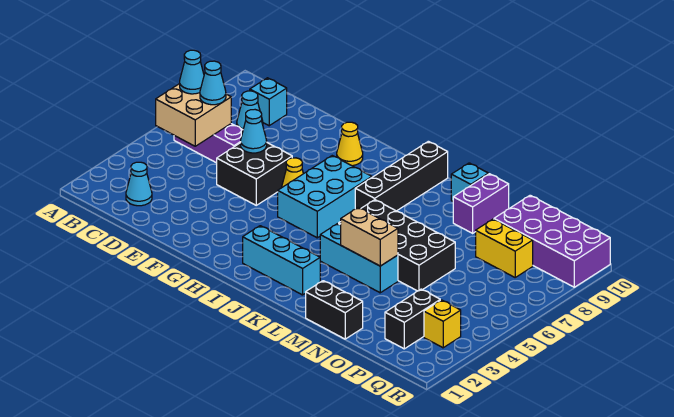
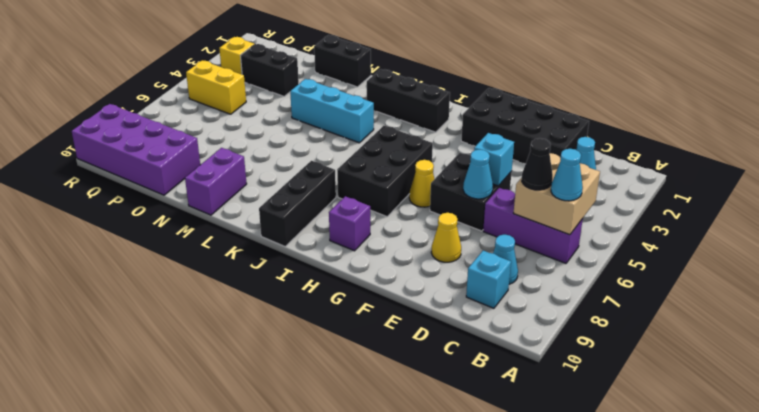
cyan 1x1 cone [200,61,226,105] -> black 1x1 cone [522,138,553,190]
yellow 1x1 cone [337,122,363,166] -> yellow 1x1 cone moved to [431,213,461,262]
cyan 2x3 brick [278,156,372,238] -> black 2x3 brick [337,126,433,217]
none -> purple 1x1 brick [329,196,370,251]
cyan 1x3 brick [243,226,320,295] -> black 1x3 brick [367,69,450,132]
black 1x4 brick [355,141,448,211] -> black 1x3 brick [259,161,336,246]
black 2x4 brick [339,200,455,291] -> black 2x4 brick moved to [461,88,589,164]
tan 1x2 brick [341,207,398,266] -> none
cyan 1x1 brick [451,163,488,201] -> cyan 1x1 brick moved to [474,133,514,186]
yellow 1x2 brick [476,219,533,277] -> yellow 1x2 brick moved to [186,60,246,114]
black 1x2 brick [385,289,440,349] -> black 1x2 brick turned to [240,44,299,96]

